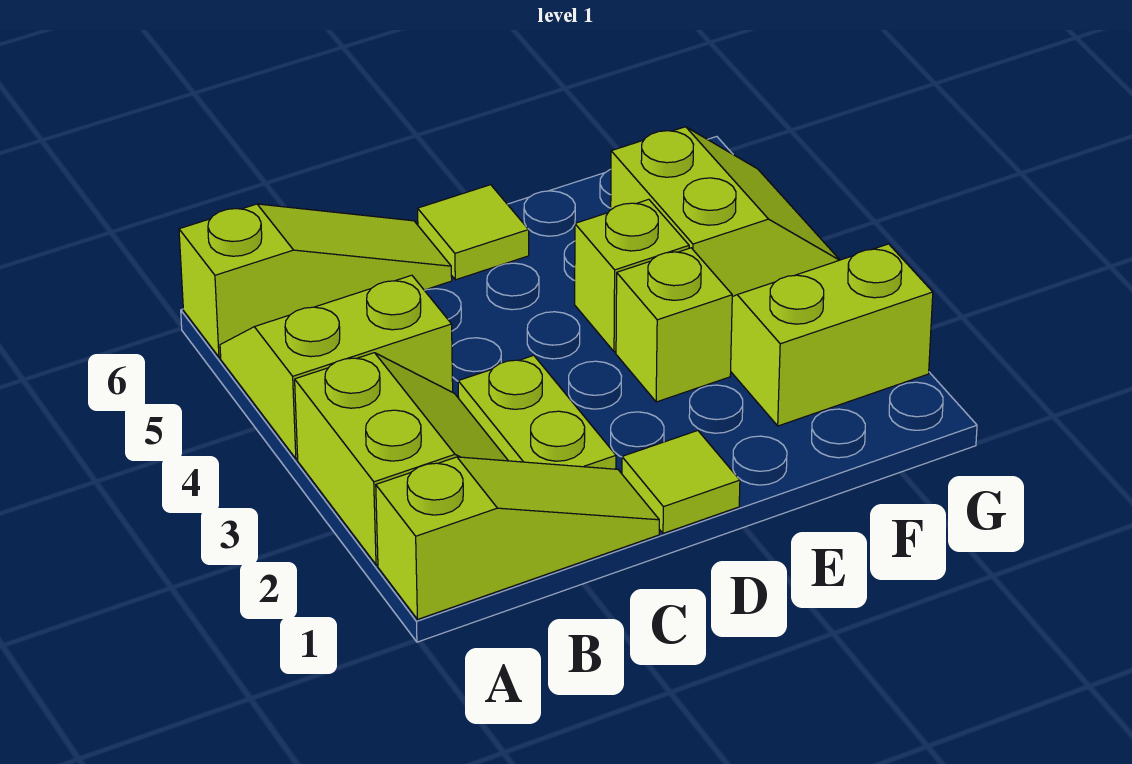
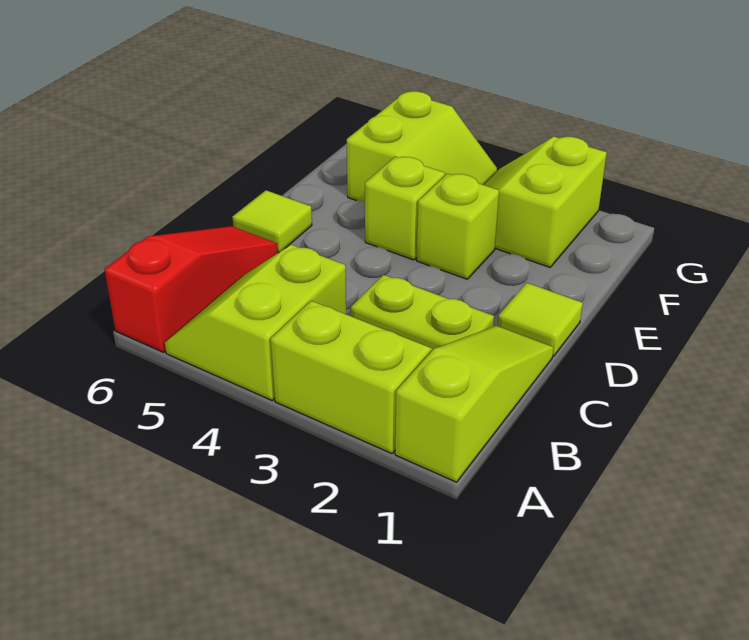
lime 1x3 slope [179,204,452,357] -> red 1x3 slope [104,226,278,352]
lime 2x2 slope [611,127,839,297] -> lime 2x2 slope turned to [347,91,497,202]

